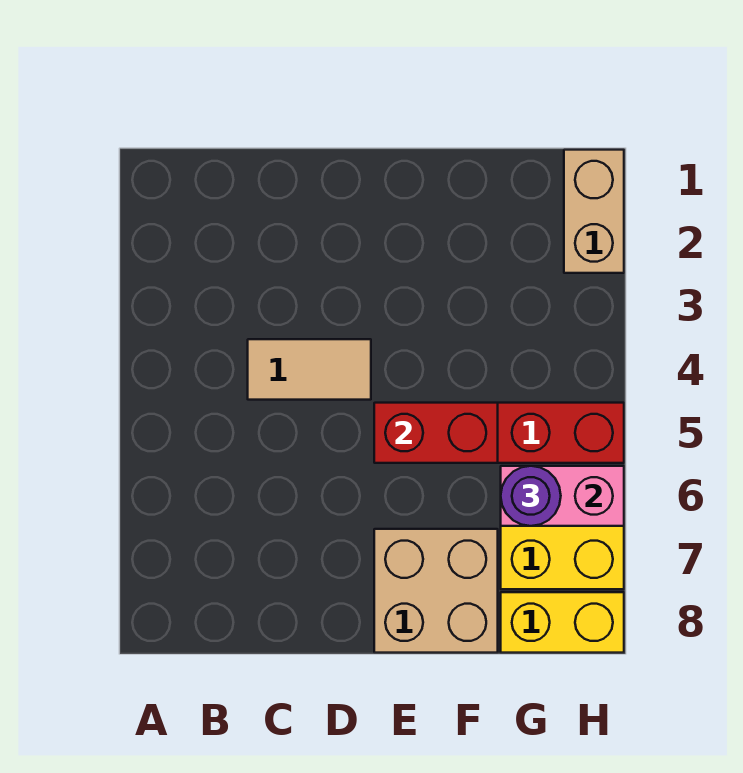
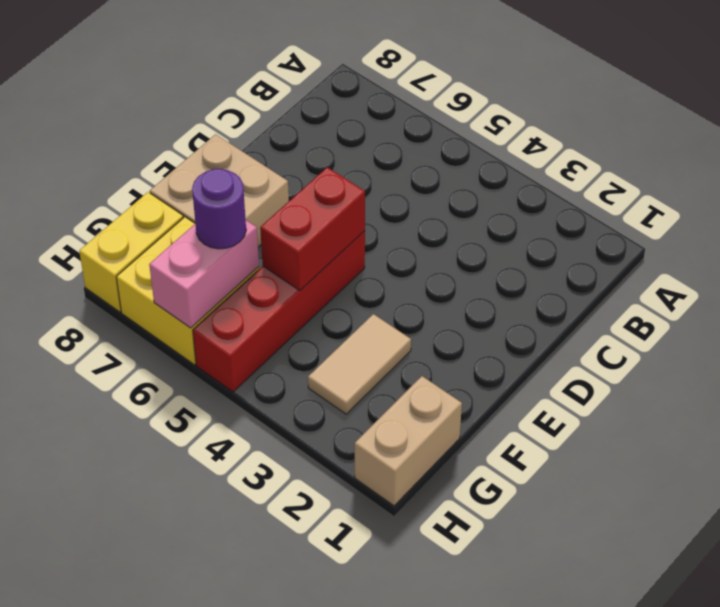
tan 1x2 tile [248,339,371,400] -> tan 1x2 tile moved to [308,314,411,414]
tan 1x2 brick [564,150,624,273] -> tan 1x2 brick turned to [355,376,462,506]

